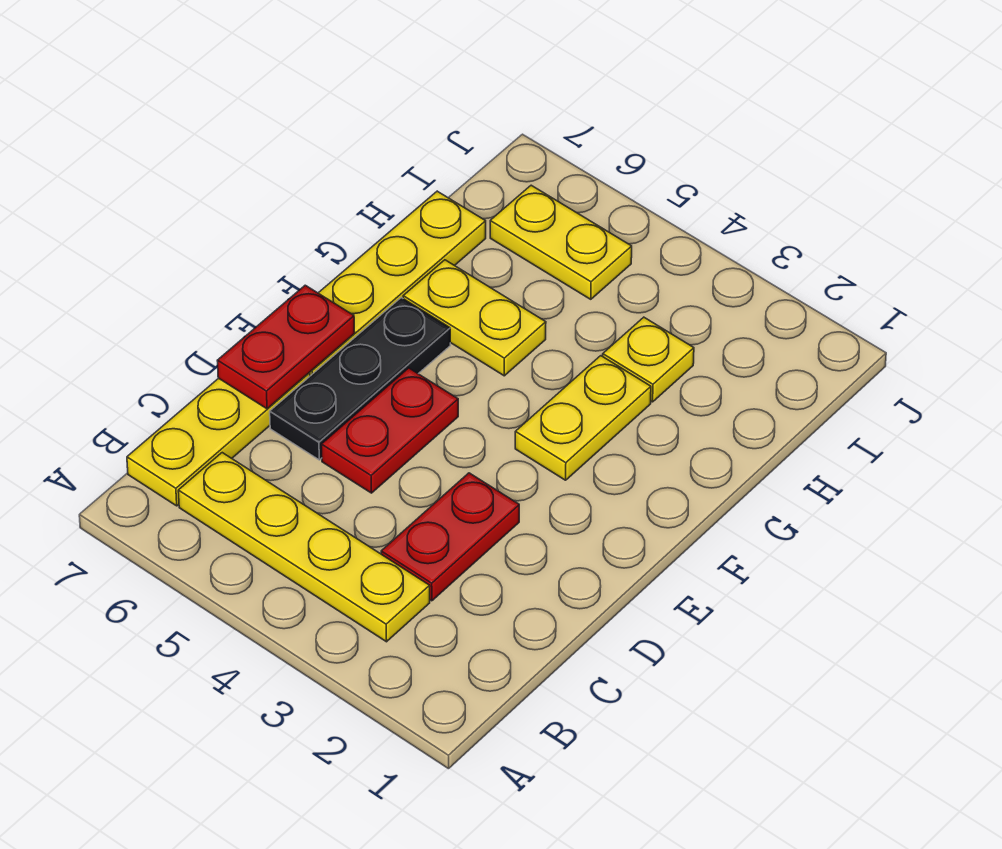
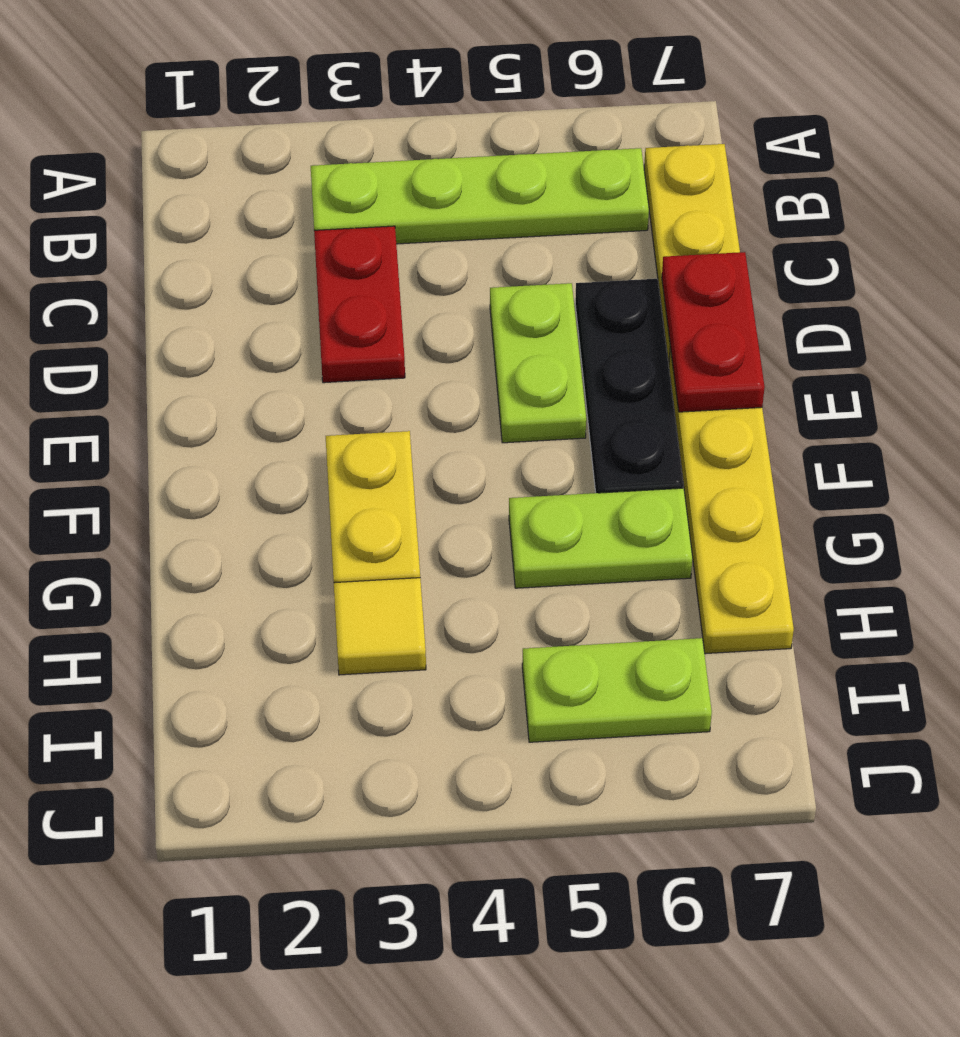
yellow 1x4 plate [178,453,430,642] -> lime 1x4 plate [311,148,649,244]
red 1x2 plate [321,368,458,493] -> lime 1x2 plate [490,283,586,443]
yellow 1x2 plate [403,260,546,376] -> lime 1x2 plate [509,488,693,588]
yellow 1x1 plate [603,317,694,402] -> yellow 1x1 tile [334,578,426,675]
yellow 1x2 plate [490,185,632,299] -> lime 1x2 plate [522,638,712,742]

